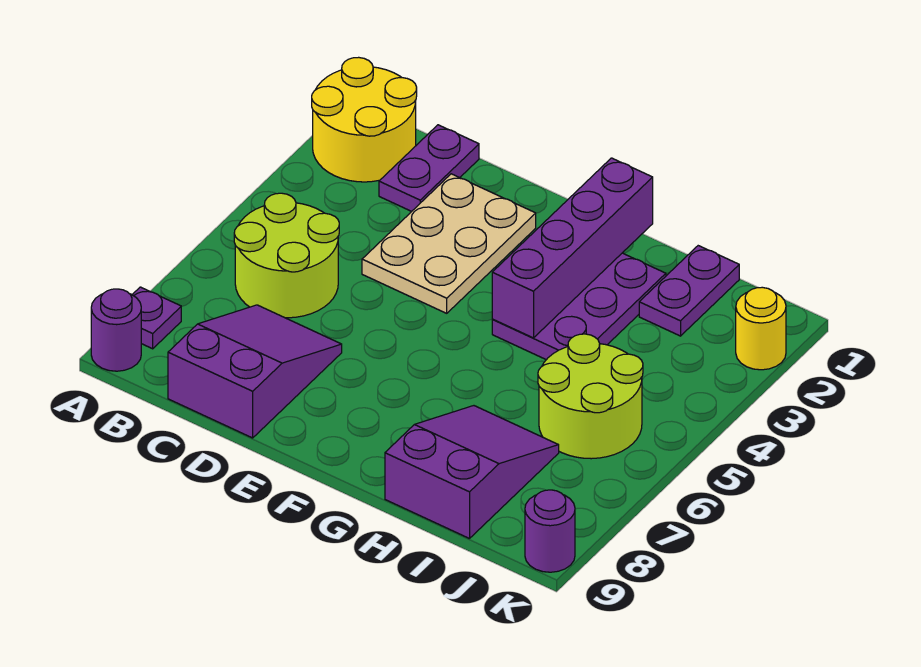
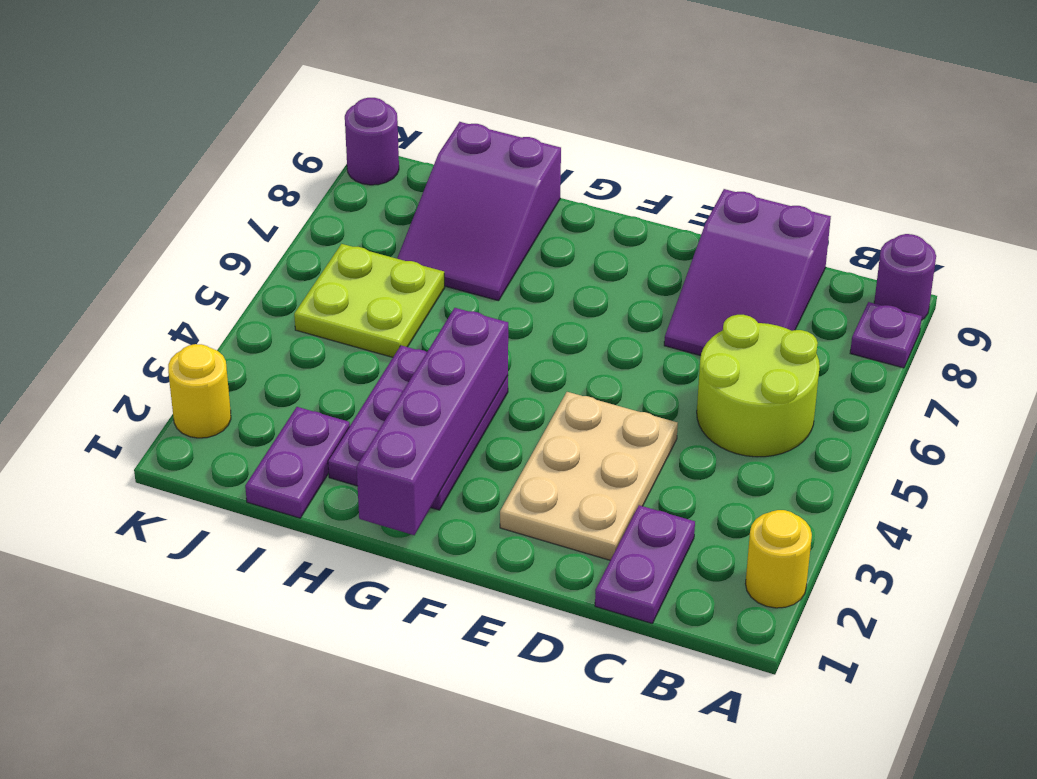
yellow 2x2 round brick [312,57,417,182] -> yellow 1x1 round brick [745,510,812,608]
lime 2x2 round brick [538,334,643,459] -> lime 2x2 plate [294,244,444,357]

